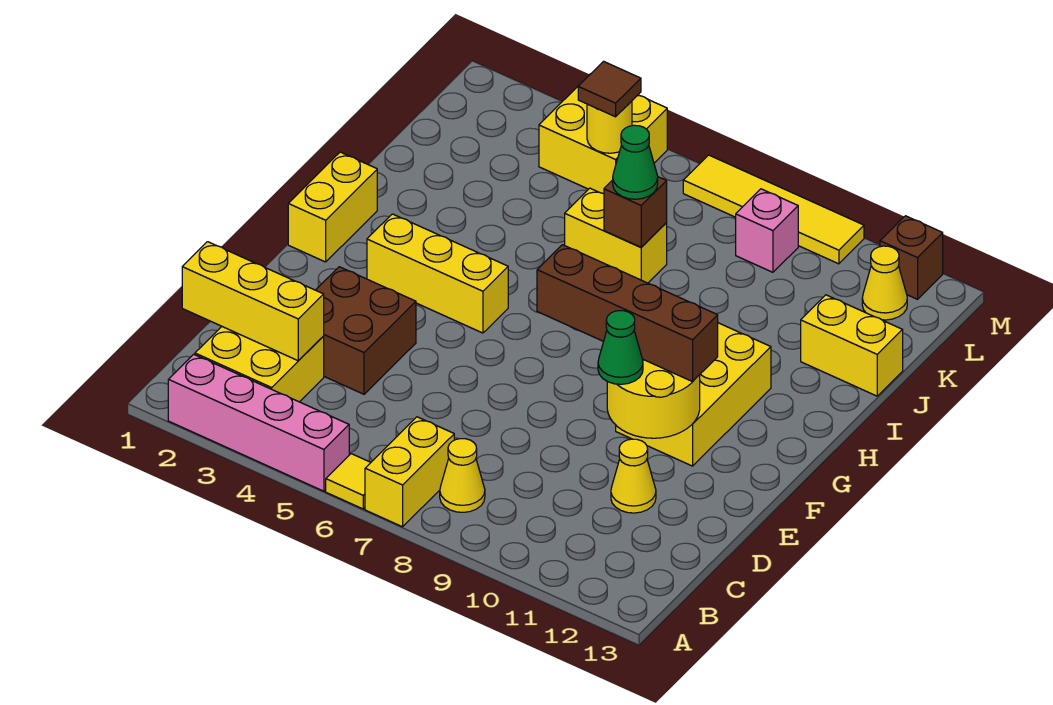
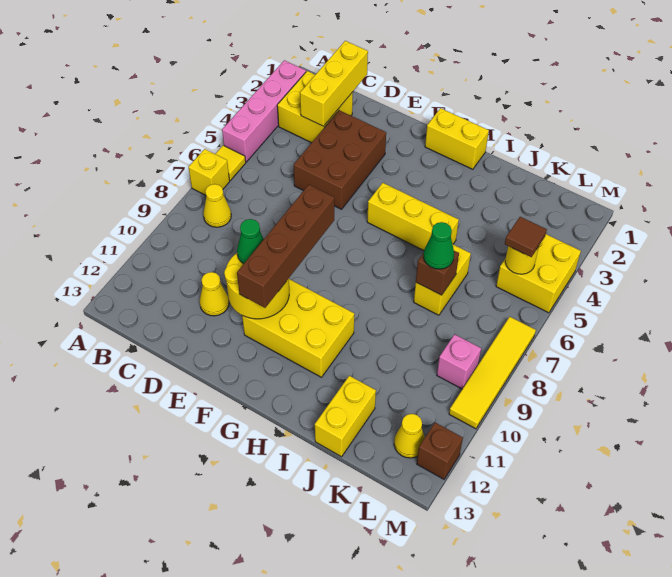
yellow 1x2 brick [365,417,454,527] -> yellow 1x1 brick [189,149,230,195]
brown 2x2 brick [316,267,416,394] -> brown 2x3 brick [294,110,386,209]
yellow 1x3 brick [367,214,508,333] -> yellow 1x3 brick turned to [367,183,459,250]

